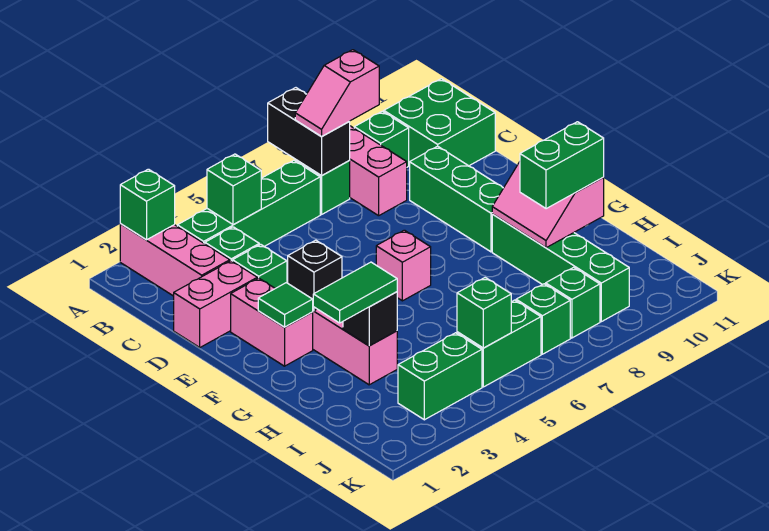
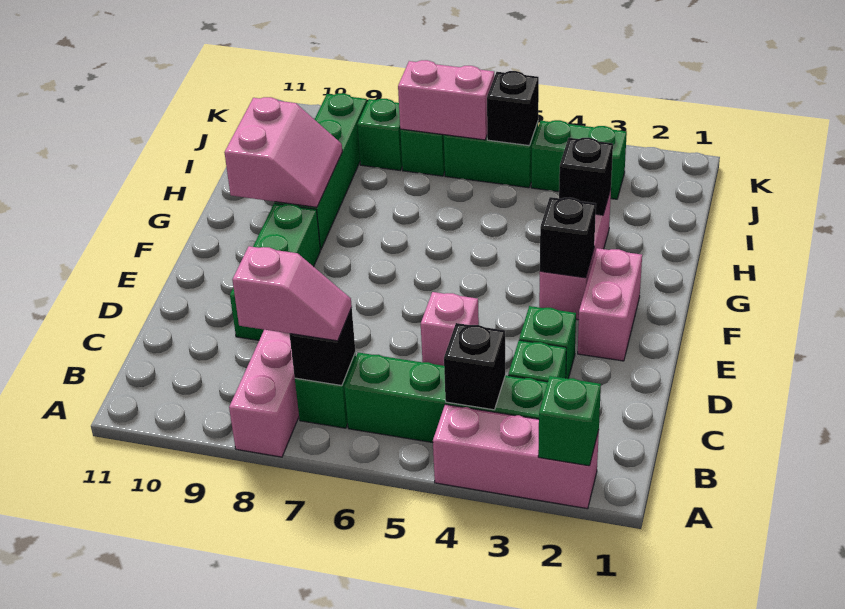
pink 1x3 brick [120,224,230,296] -> pink 1x3 brick turned to [433,404,599,509]
black 1x2 brick [268,88,350,176] -> black 1x1 brick [289,308,355,386]
green 1x1 brick [207,154,261,225] -> black 1x1 brick [444,323,505,410]
green 1x1 brick [354,111,409,167] -> none
green 2x2 brick [384,79,495,166] -> none
pink 1x2 brick [174,261,257,347] -> pink 1x2 brick moved to [398,60,494,140]
green 1x1 tile [258,283,313,327] -> none
pink 1x1 brick [376,230,431,301] -> pink 1x1 brick moved to [421,292,479,366]
green 1x2 tile [313,262,397,323] -> none
green 1x2 brick [520,122,604,209] -> none
green 1x1 brick [457,278,511,348] -> black 1x1 brick [487,71,539,146]

